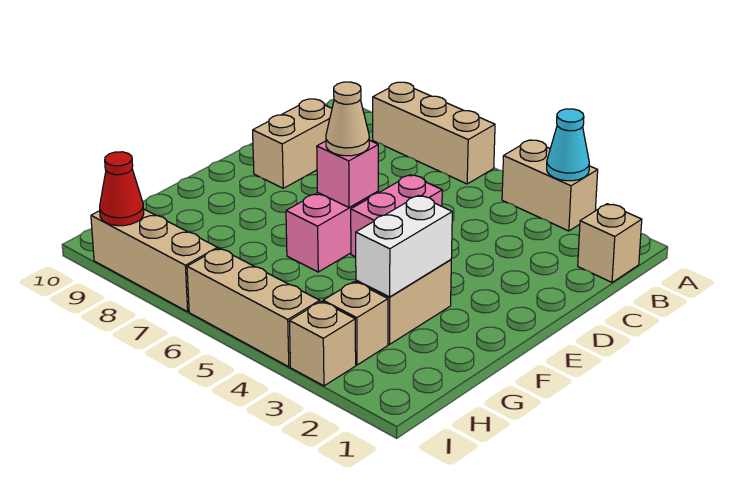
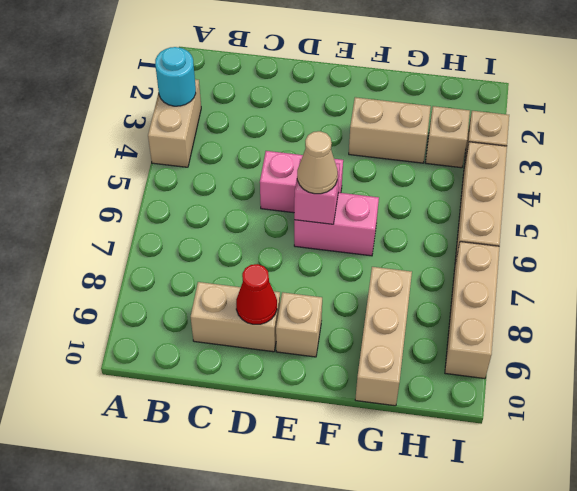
cyan 1x1 cone [547,109,589,181] -> cyan 1x1 round brick [155,47,196,106]
tan 1x3 brick [373,82,495,184] -> tan 1x3 brick moved to [355,267,412,406]
tan 1x1 brick [578,204,642,282] -> tan 1x1 brick moved to [276,292,322,357]
white 1x2 brick [356,196,452,297] -> none
red 1x1 cone [100,152,144,226] -> red 1x1 cone moved to [236,264,277,324]

